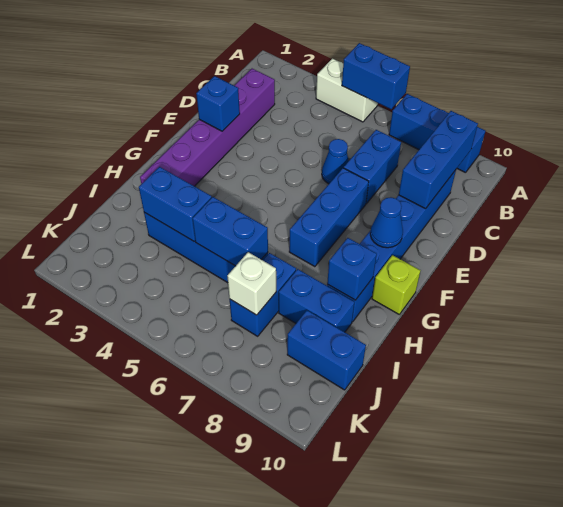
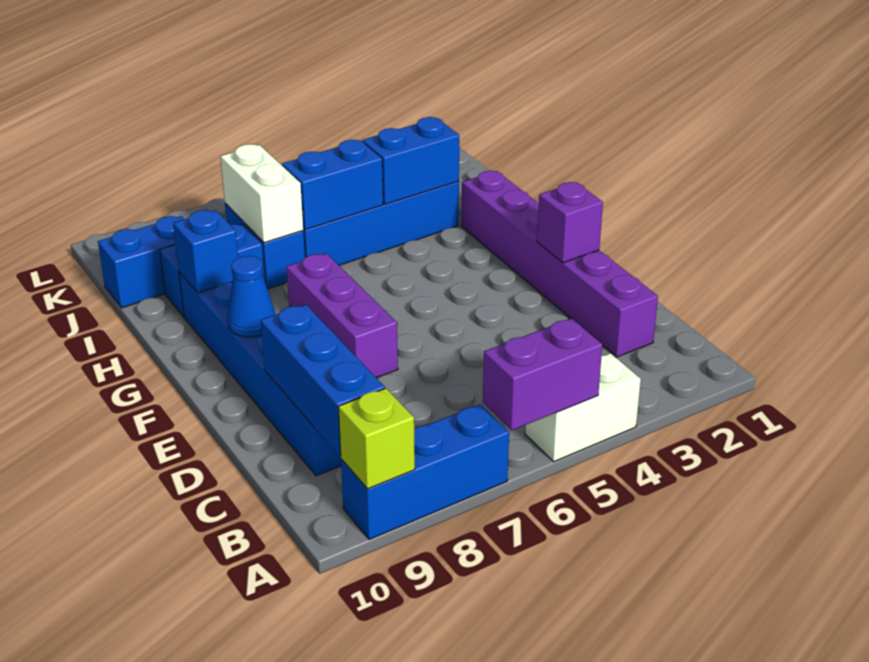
blue 1x2 brick [342,43,410,109] -> purple 1x2 brick [483,318,602,430]
blue 1x2 brick [344,130,401,204] -> none
blue 1x1 cone [322,139,349,184] -> none
blue 1x1 brick [196,76,240,131] -> purple 1x1 brick [537,182,603,263]
blue 1x3 brick [289,168,369,267] -> purple 1x3 brick [286,253,398,378]
lime 1x1 brick [372,255,421,314] -> lime 1x1 brick moved to [338,388,415,489]
white 1x1 brick [228,252,276,315] -> white 1x2 brick [220,144,303,243]

